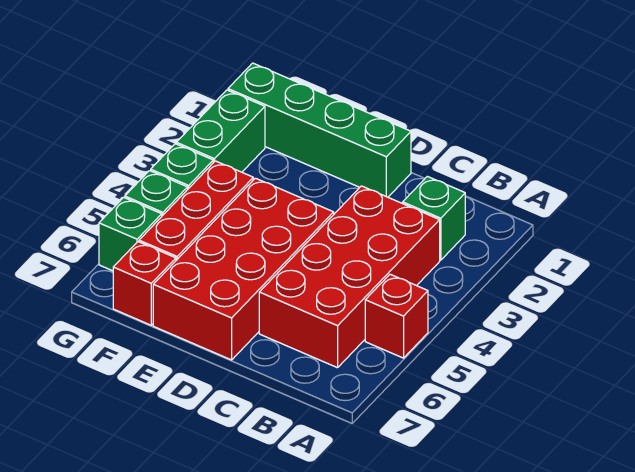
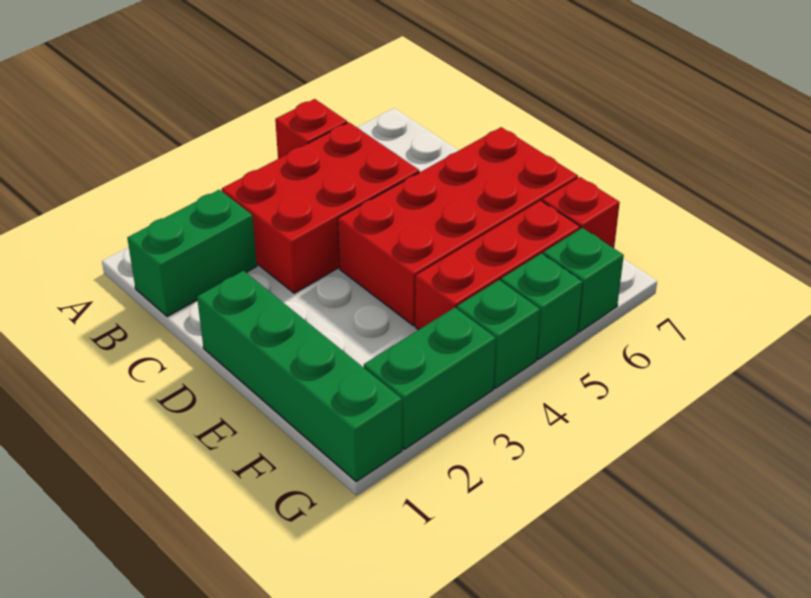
green 1x1 brick [403,176,465,260] -> green 1x2 brick [127,190,257,317]
red 2x4 brick [259,186,440,368] -> red 2x3 brick [222,122,420,293]

